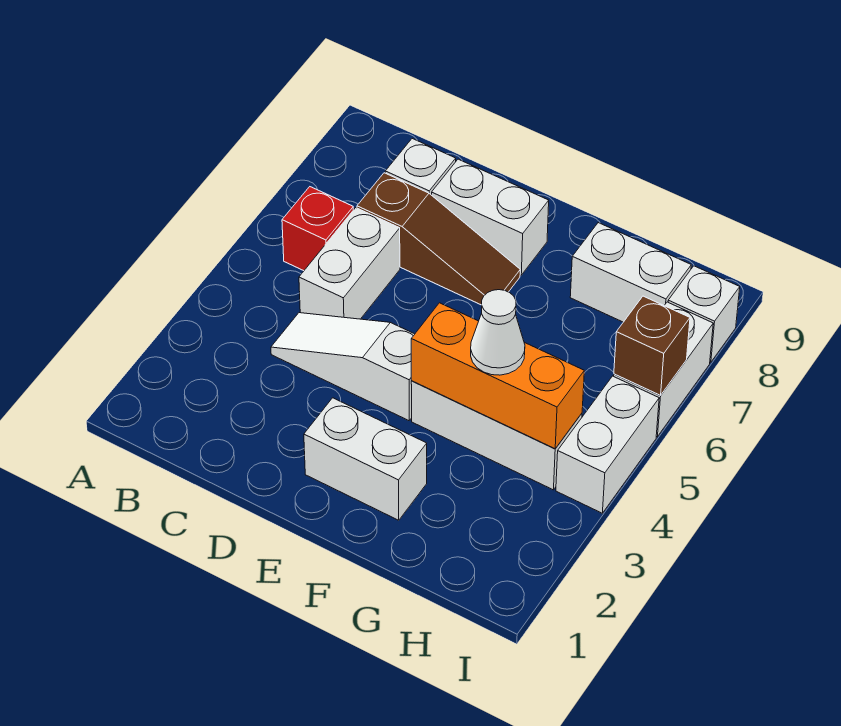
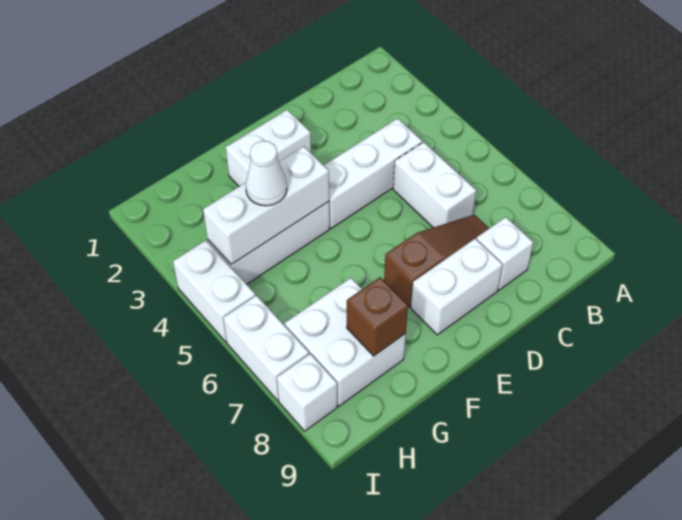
red 1x1 brick [282,187,353,271] -> none
white 1x3 slope [271,313,415,421] -> white 1x3 brick [324,118,422,228]
brown 1x3 slope [357,173,520,305] -> brown 1x3 slope turned to [384,215,489,307]
orange 1x3 brick [411,303,584,449] -> white 1x3 brick [203,146,329,264]
white 1x2 brick [570,223,691,322] -> white 2x2 brick [285,278,406,406]
brown 1x1 brick [614,296,690,396] -> brown 1x1 brick moved to [347,277,408,356]

